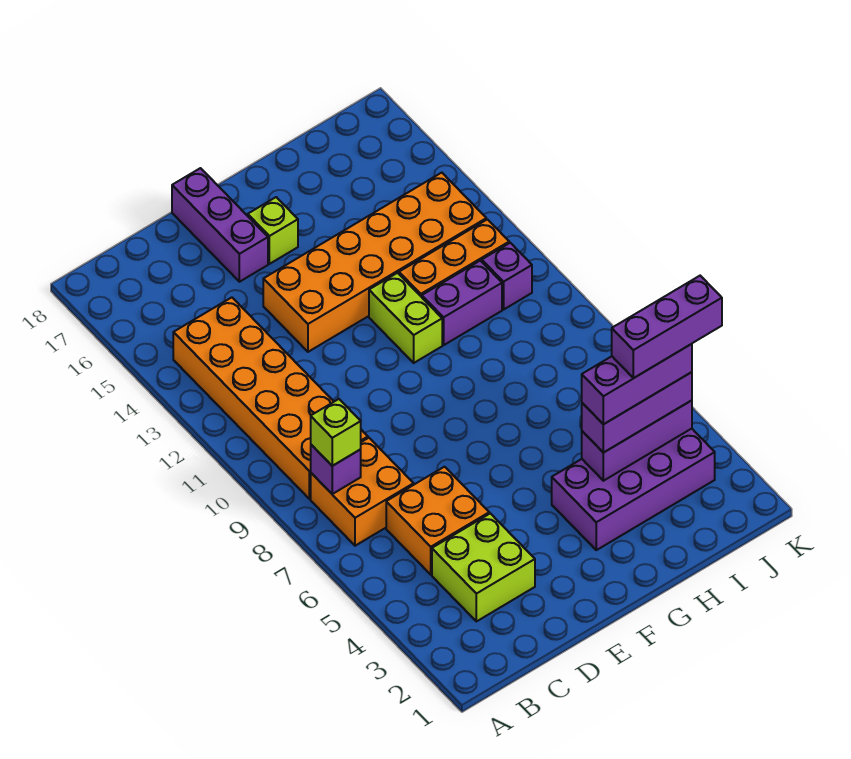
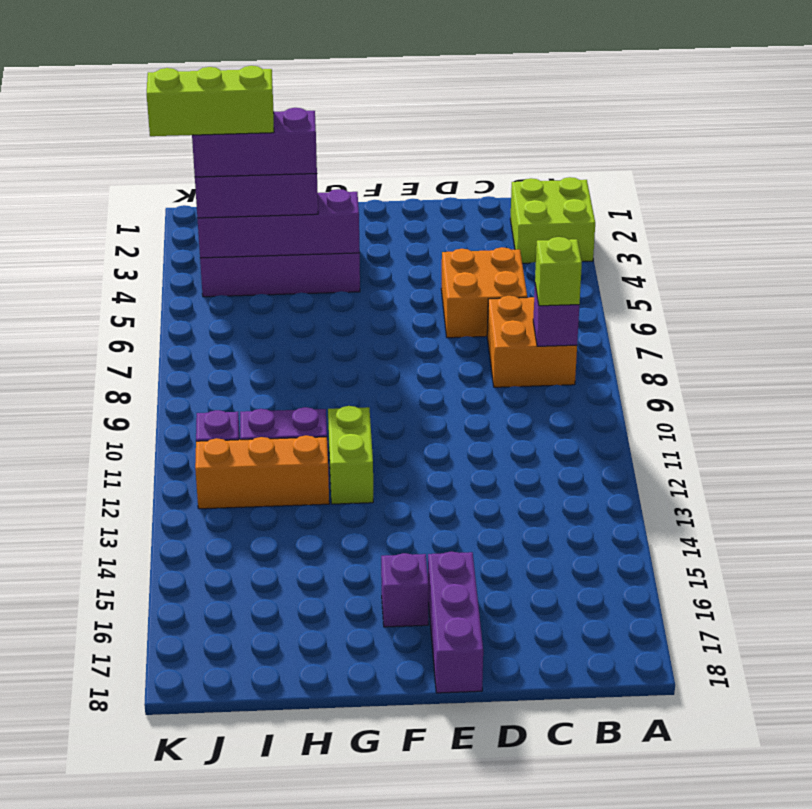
orange 2x6 brick [173,297,368,499] -> none
lime 2x2 brick [432,513,535,621] -> lime 2x2 brick moved to [510,177,595,263]
orange 2x6 brick [263,173,486,352] -> none
lime 1x1 brick [248,197,298,264] -> purple 1x1 brick [381,553,429,627]
purple 1x3 brick [582,400,692,481] -> purple 1x4 brick [197,189,359,258]
purple 1x3 brick [612,276,722,378] -> lime 1x3 brick [147,66,274,136]

